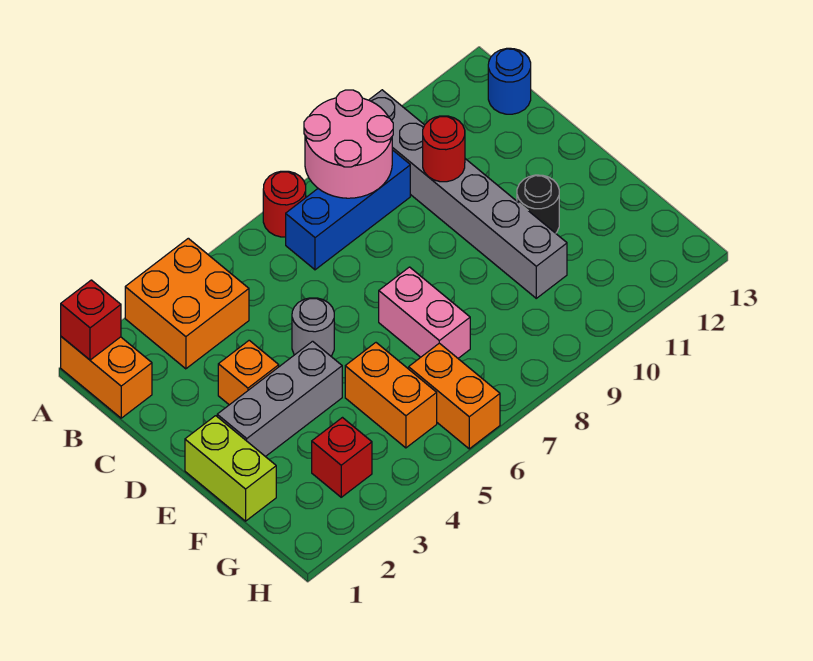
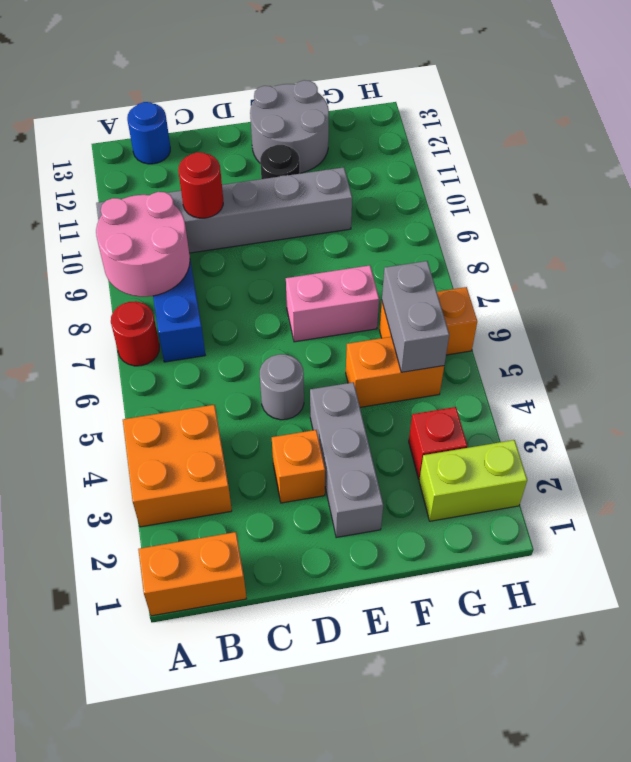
red 1x1 brick [61,280,121,360] -> none
lime 1x2 brick [185,416,276,521] -> lime 1x2 brick moved to [419,440,527,521]
none -> grey 2x2 round brick [250,80,329,173]
none -> grey 1x2 brick [382,261,449,372]

